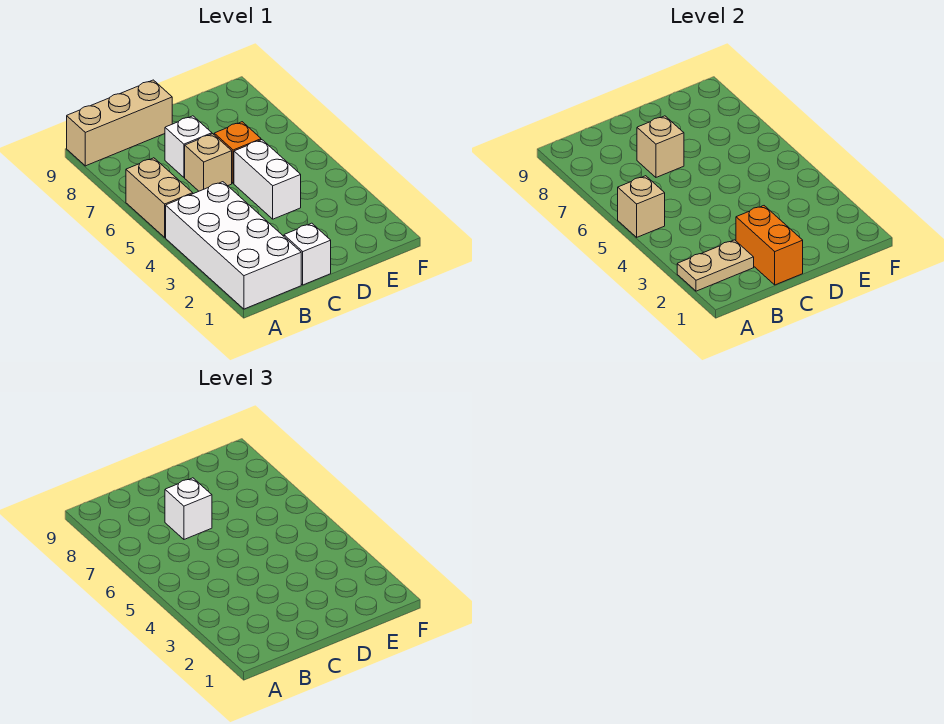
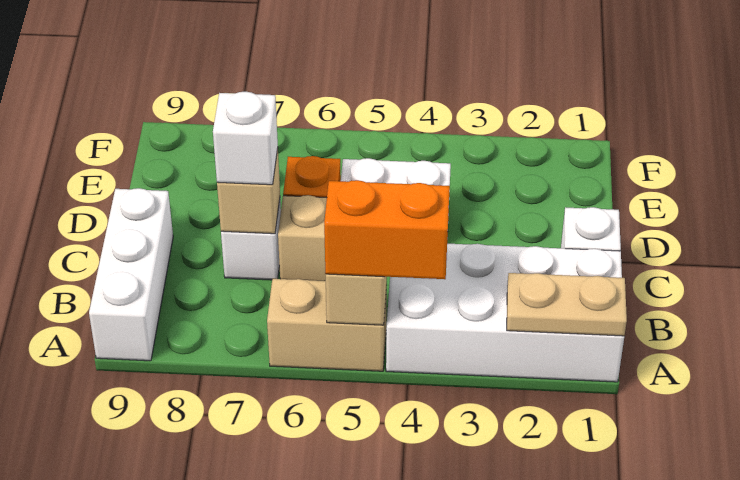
tan 1x2 plate [677,240,754,291] -> tan 1x2 plate turned to [507,273,627,336]
tan 1x3 brick [67,80,172,166] -> white 1x3 brick [89,188,173,361]
orange 1x2 brick [736,206,803,285] -> orange 1x2 brick moved to [324,180,450,279]

